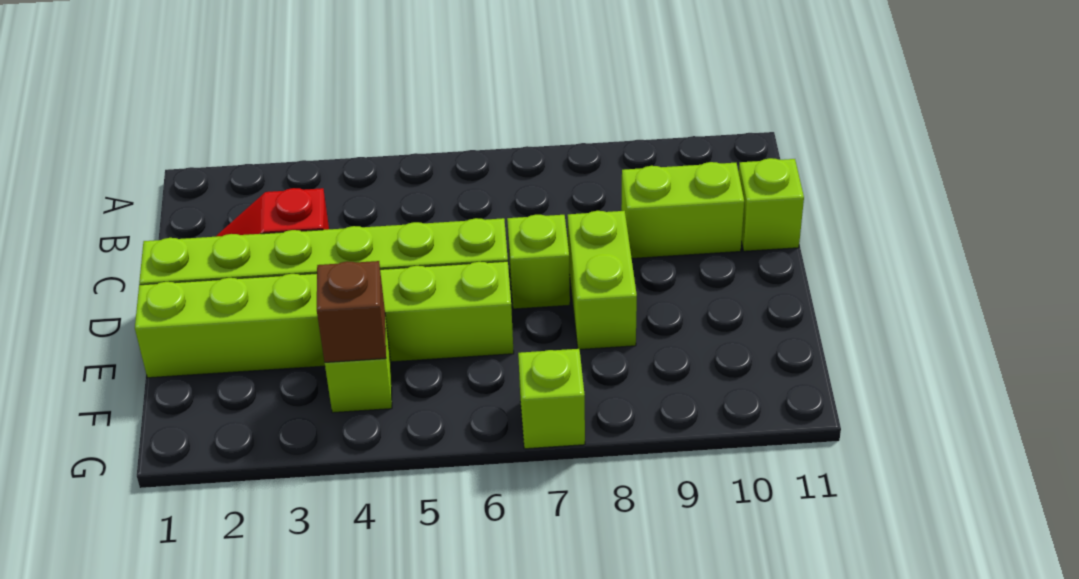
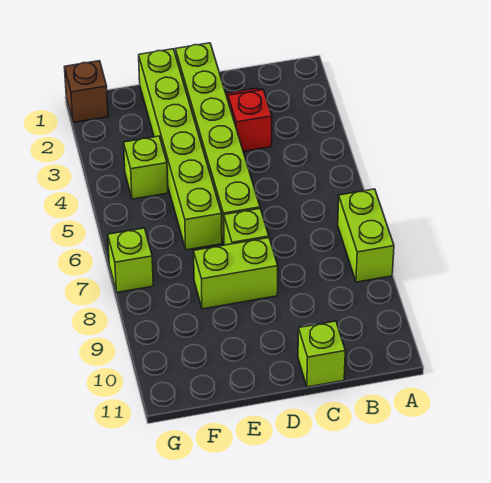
lime 1x2 brick [621,162,744,258] -> lime 1x2 brick moved to [338,189,394,282]
brown 1x1 brick [317,261,386,362] -> brown 1x1 brick moved to [65,61,108,123]

